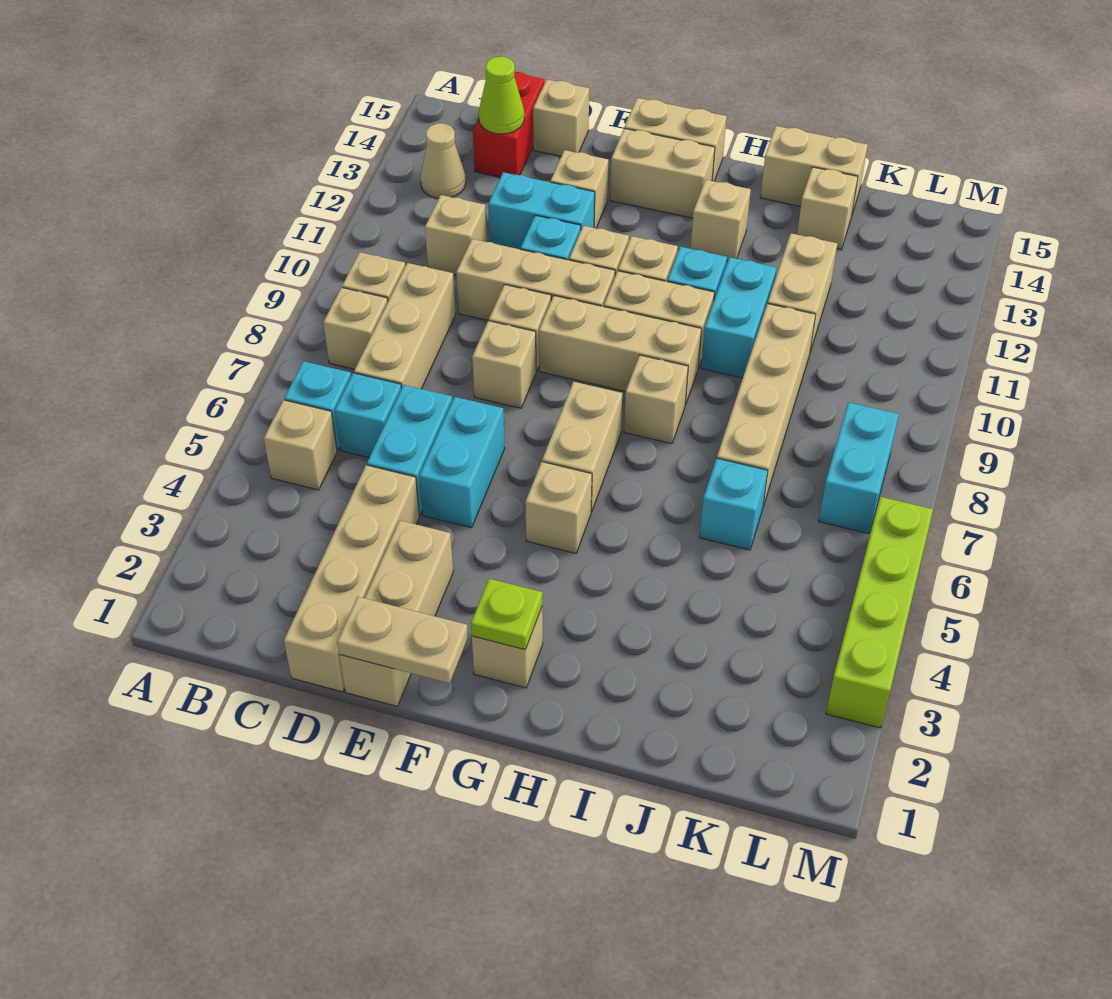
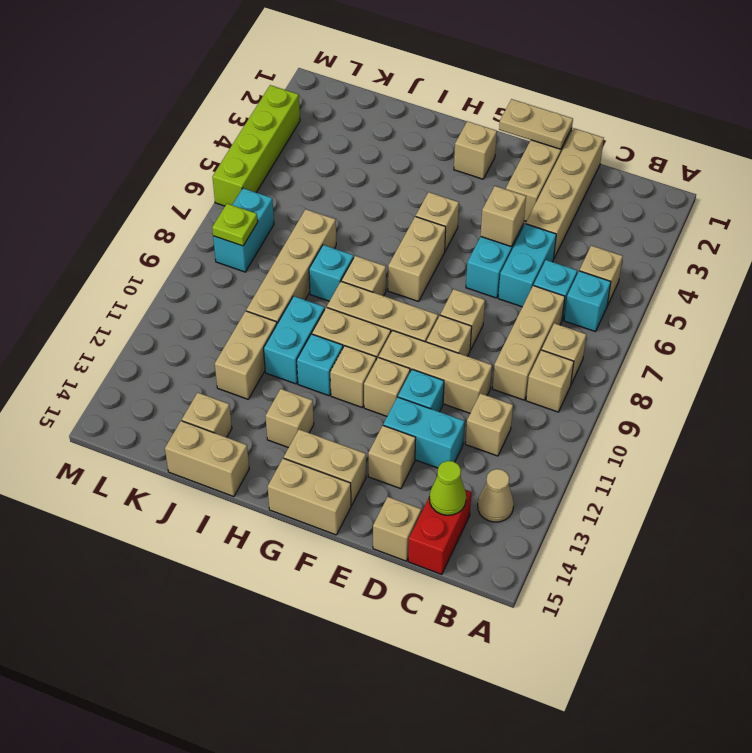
none -> tan 1x1 brick [481,186,526,247]
lime 1x1 plate [471,579,542,650] -> lime 1x1 plate moved to [212,204,258,246]
cyan 1x1 brick [699,458,768,550] -> cyan 1x1 brick moved to [309,245,354,301]

